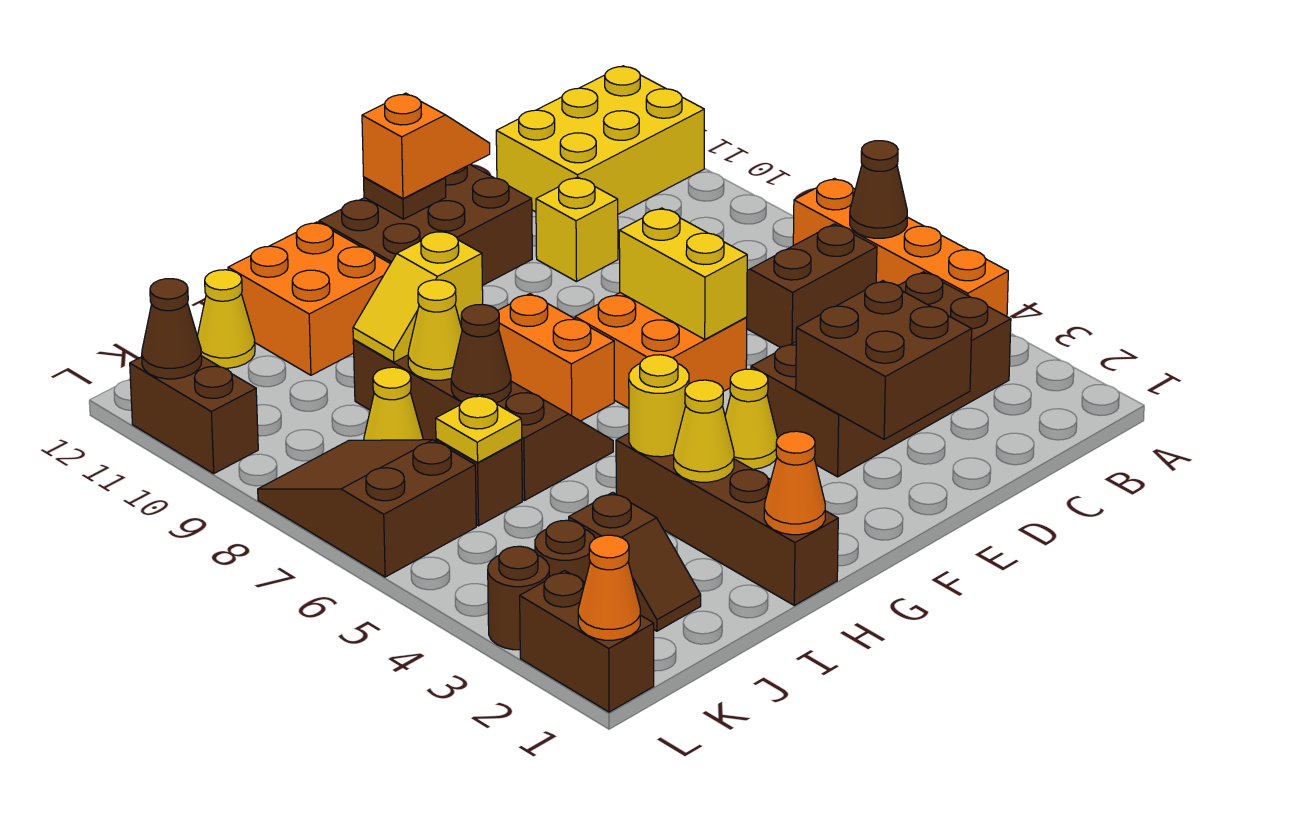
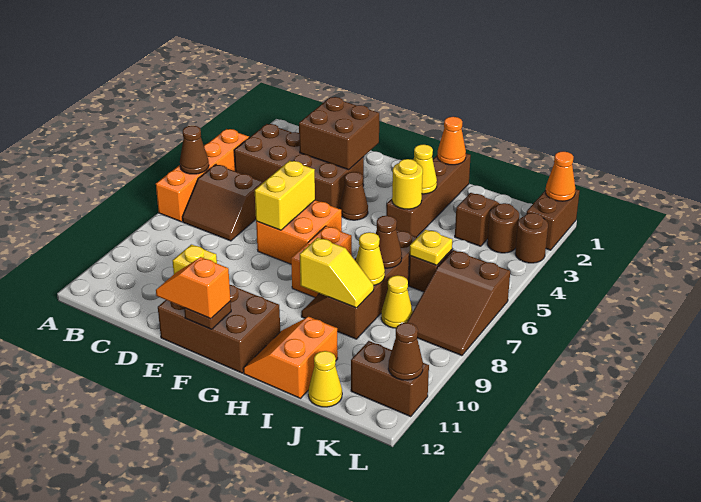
yellow 2x3 brick [496,66,704,214] -> none
yellow 1x1 cone [725,369,778,469] -> brown 1x1 cone [340,172,368,220]
orange 2x2 brick [228,222,390,375] -> orange 2x2 slope [243,317,338,398]
brown 1x2 brick [130,356,258,473] -> brown 1x2 brick turned to [351,341,429,416]

